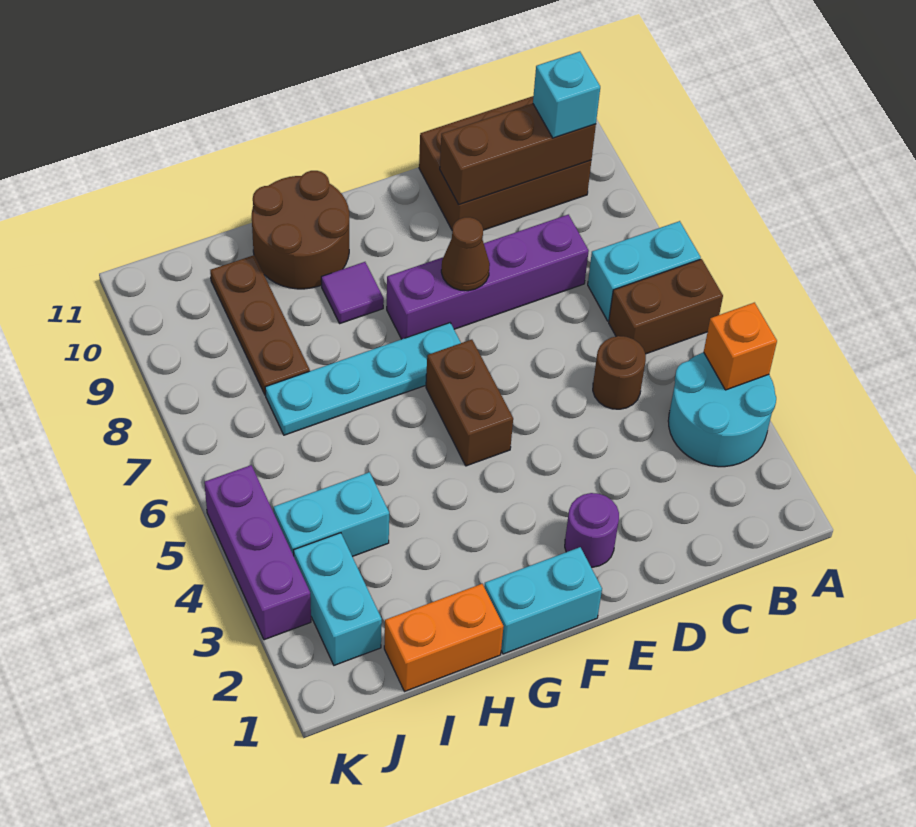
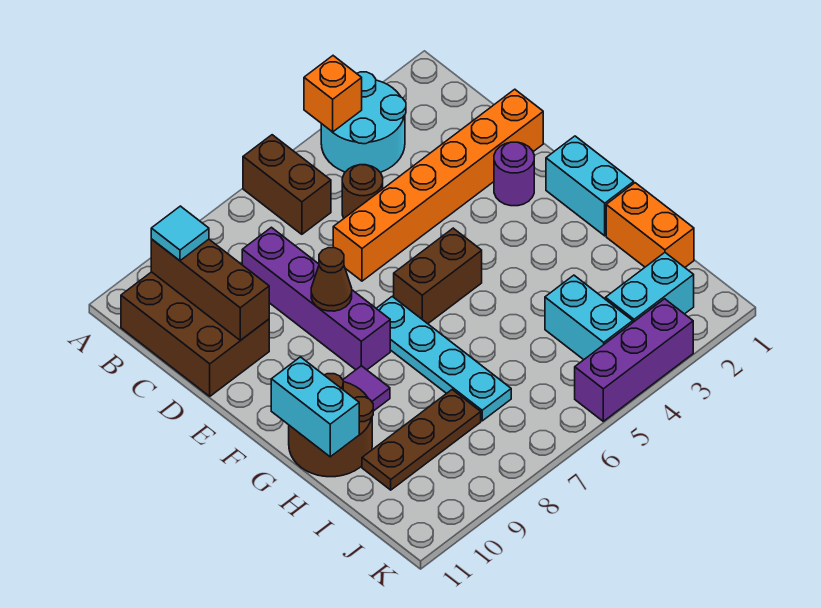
cyan 1x2 brick [588,221,701,321] -> cyan 1x2 brick moved to [271,357,359,457]
cyan 1x1 brick [533,52,600,138] -> cyan 1x1 tile [151,206,209,261]
none -> orange 1x6 brick [333,89,543,281]

